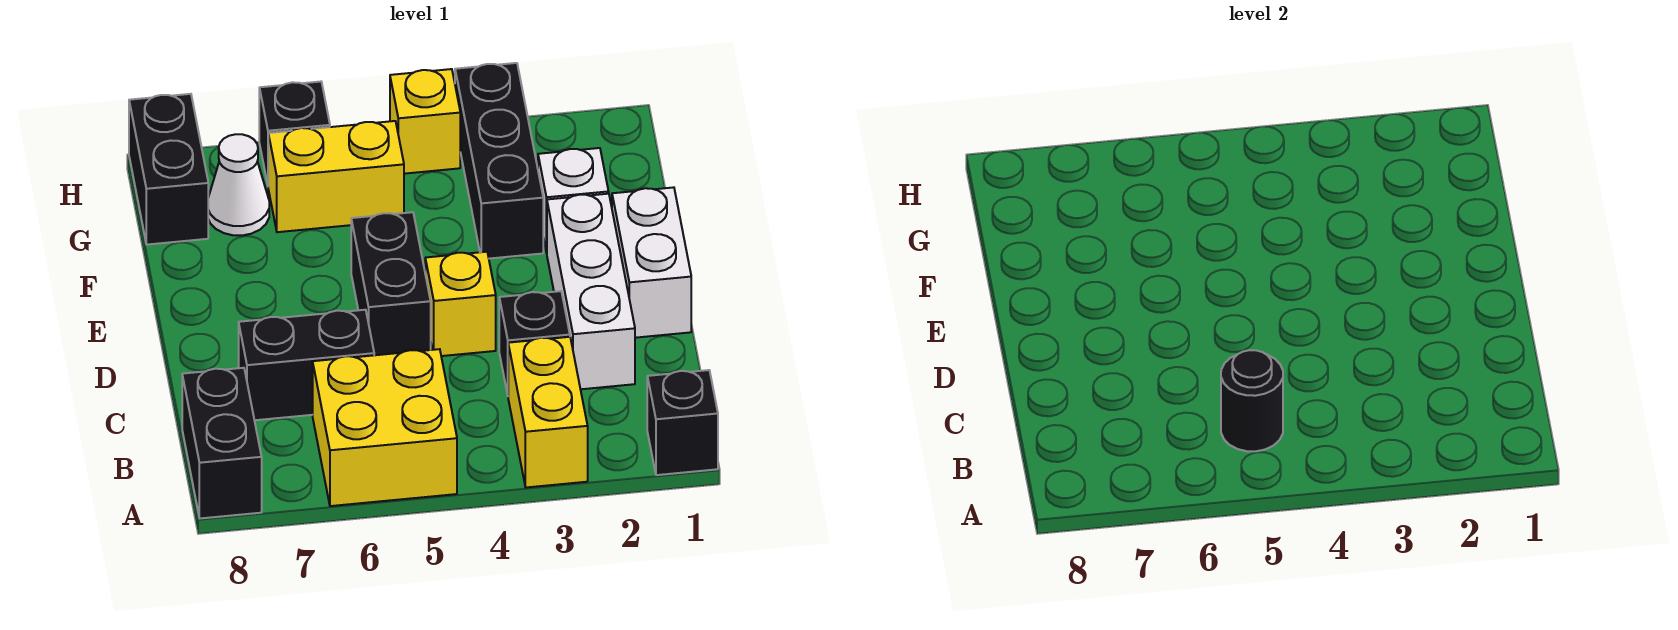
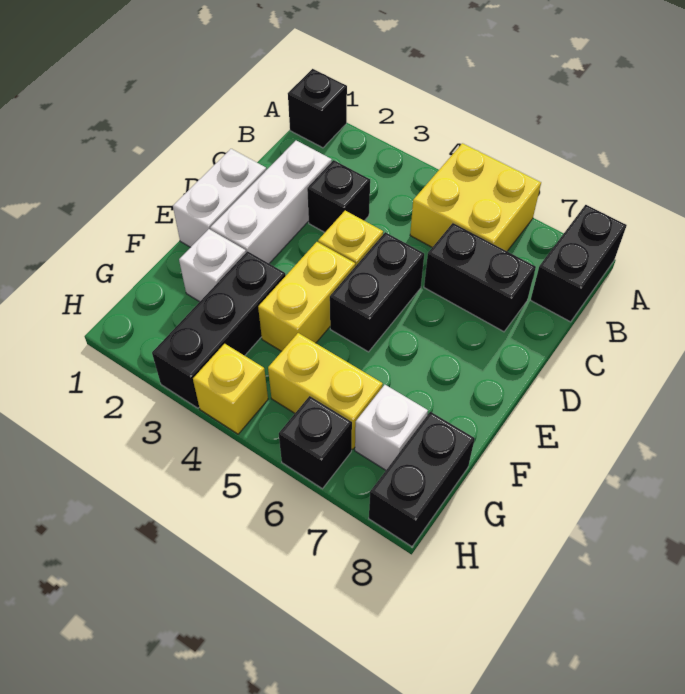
yellow 1x2 brick [508,337,588,487] -> yellow 1x2 brick moved to [258,242,355,351]
black 1x1 round brick [1221,350,1283,451] -> none
white 1x1 cone [208,134,269,235] -> white 1x1 brick [355,385,428,470]

